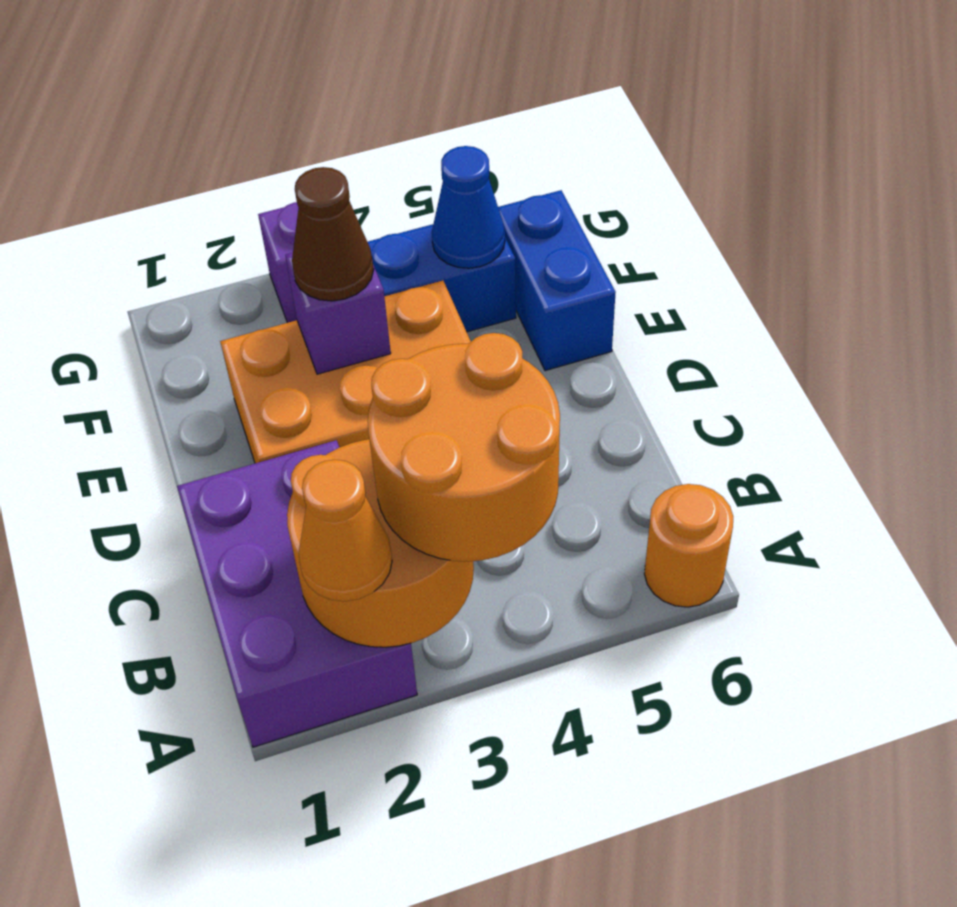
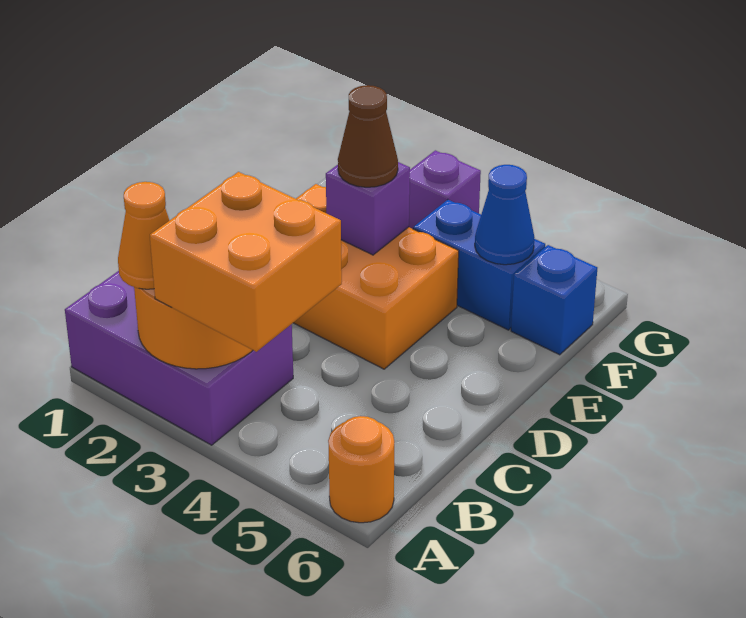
purple 2x3 brick [177,440,417,747] -> purple 2x3 brick turned to [65,271,293,445]
orange 2x2 round brick [368,333,560,561] -> orange 2x2 brick [150,172,342,352]
blue 1x2 brick [498,190,616,371] -> blue 1x1 brick [511,245,597,355]

